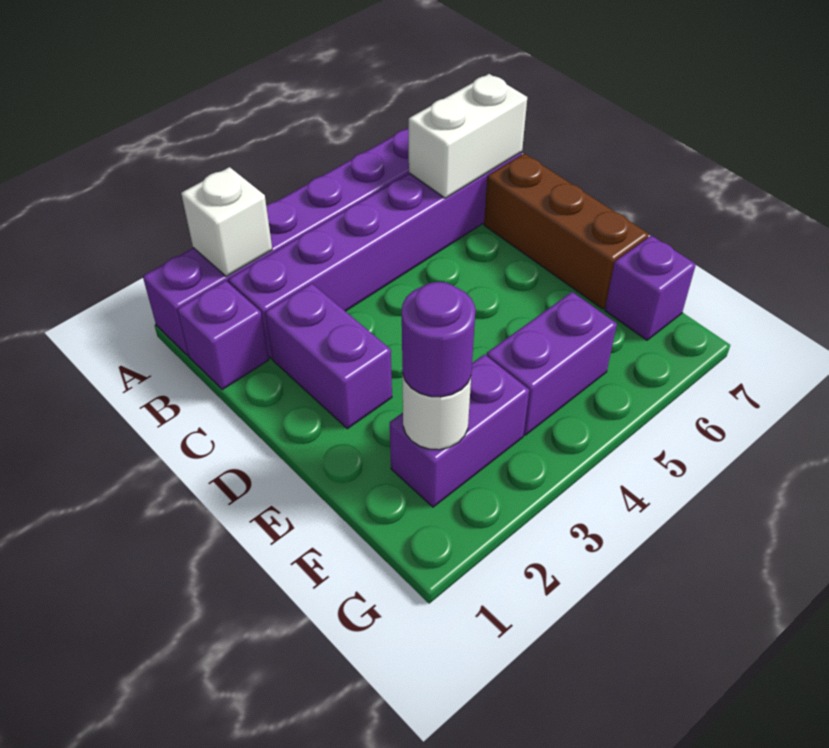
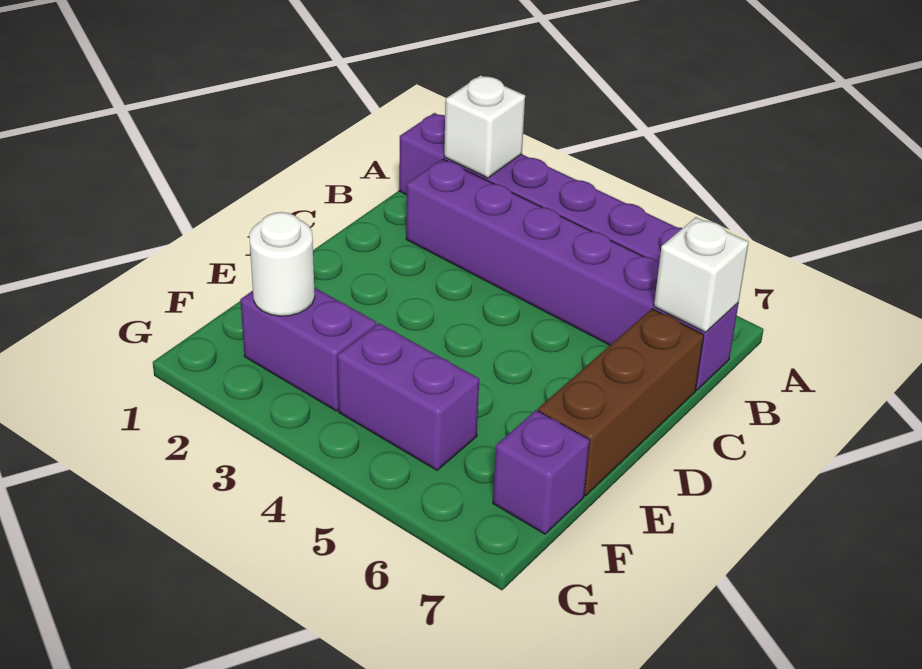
purple 1x1 brick [177,280,269,389] -> none
white 1x2 brick [409,74,527,198] -> white 1x1 brick [654,217,749,332]
purple 1x2 brick [265,283,392,429] -> none
purple 1x1 round brick [402,282,475,397] -> none

